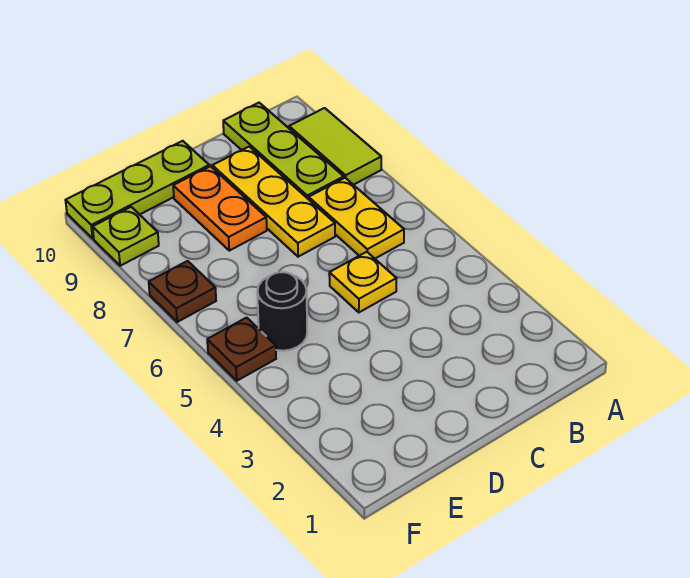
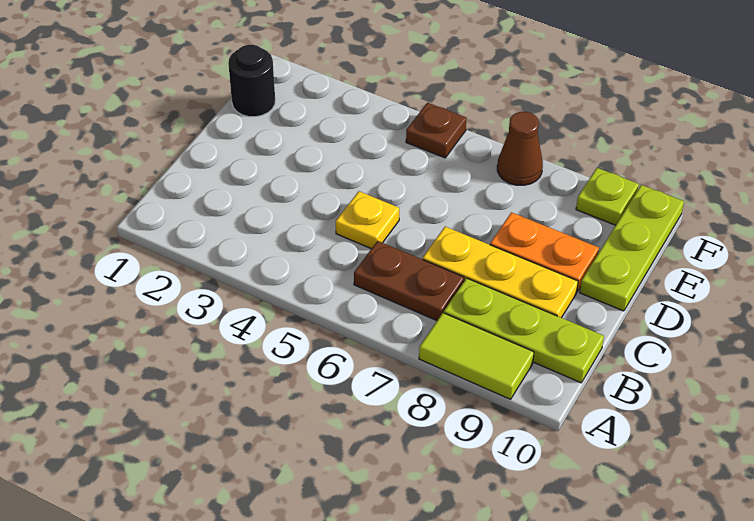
yellow 1x2 plate [309,178,404,258] -> brown 1x2 plate [354,241,464,320]
black 1x1 round brick [257,272,307,351] -> black 1x1 round brick moved to [228,45,275,117]
brown 1x1 plate [149,261,216,322] -> brown 1x1 cone [497,112,543,185]

